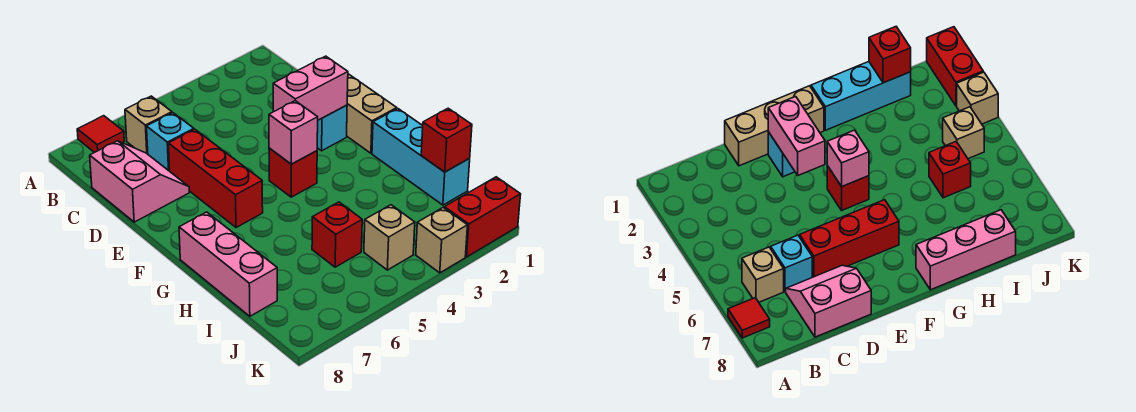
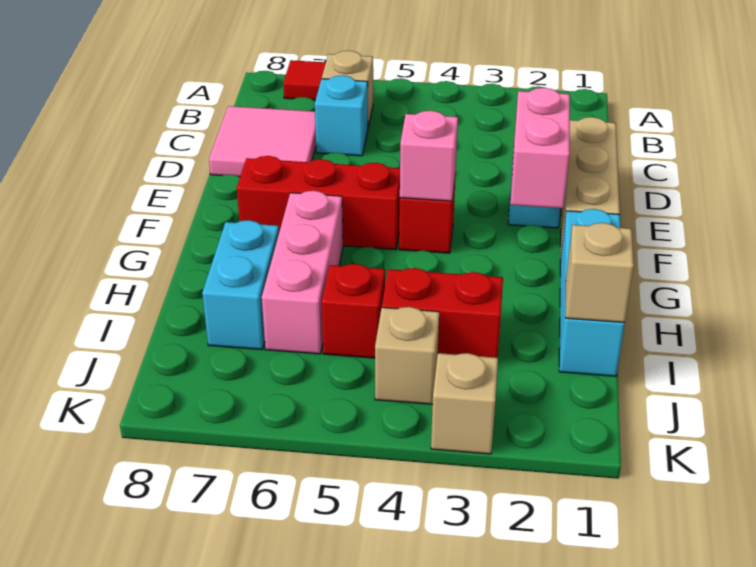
pink 2x2 slope [90,141,189,222] -> pink 2x2 tile [209,106,316,177]
red 1x3 brick [168,129,263,228] -> red 1x3 brick turned to [237,156,400,250]
pink 1x2 brick [273,56,348,120] -> pink 1x2 brick turned to [510,88,570,208]
pink 1x3 brick [179,212,277,316] -> pink 1x3 brick moved to [262,191,343,354]
none -> cyan 1x2 brick [202,220,279,350]
red 1x1 brick [421,108,472,172] -> tan 1x1 brick [566,223,634,323]
red 1x2 brick [444,177,521,257] -> red 1x2 brick moved to [382,268,503,358]

